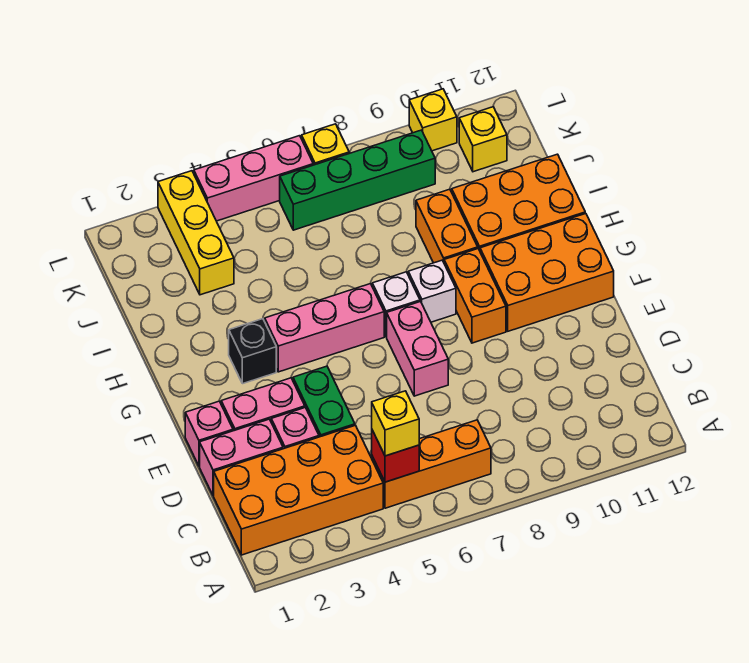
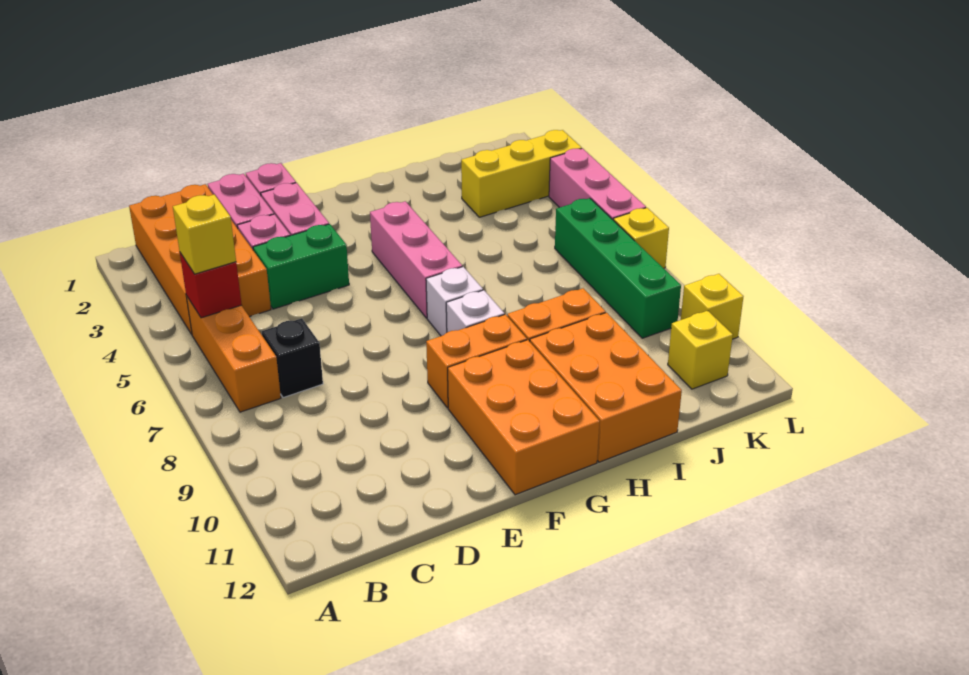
pink 1x2 brick [387,302,448,396] -> none
black 1x1 brick [229,319,276,384] -> black 1x1 brick moved to [262,318,323,398]

